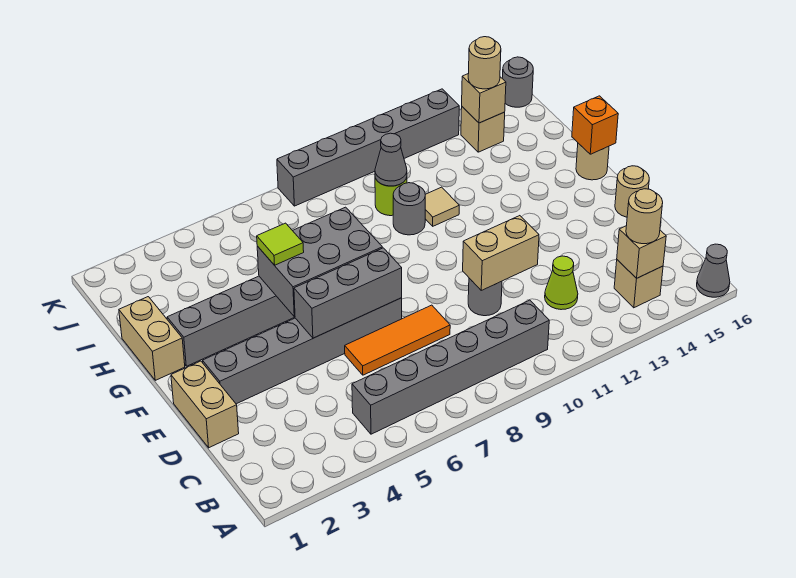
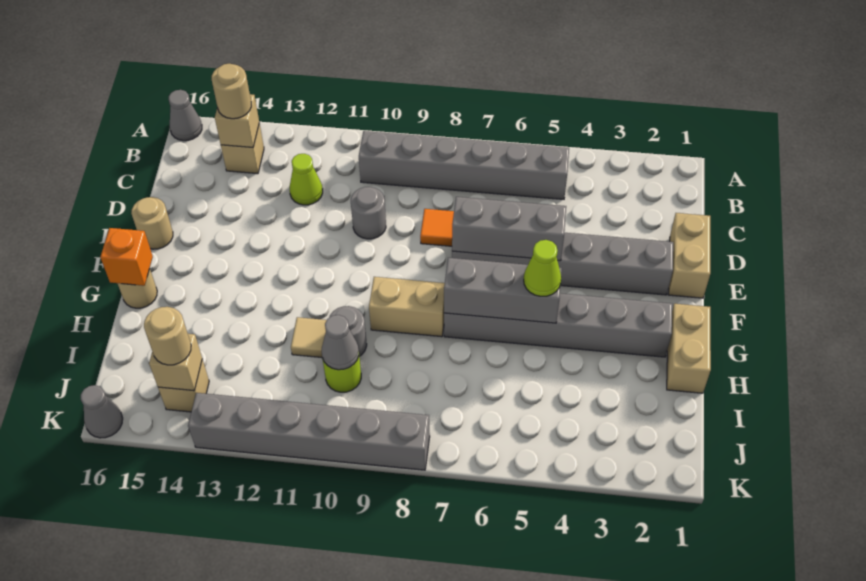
tan 1x2 brick [463,216,539,290] -> tan 1x2 brick moved to [369,277,445,337]
grey 2x3 brick [257,207,382,317] -> grey 1x3 brick [444,258,562,323]
lime 1x1 tile [257,223,304,265] -> lime 1x1 cone [524,240,561,296]
grey 1x1 round brick [502,57,533,107] -> grey 1x1 cone [81,385,123,438]

